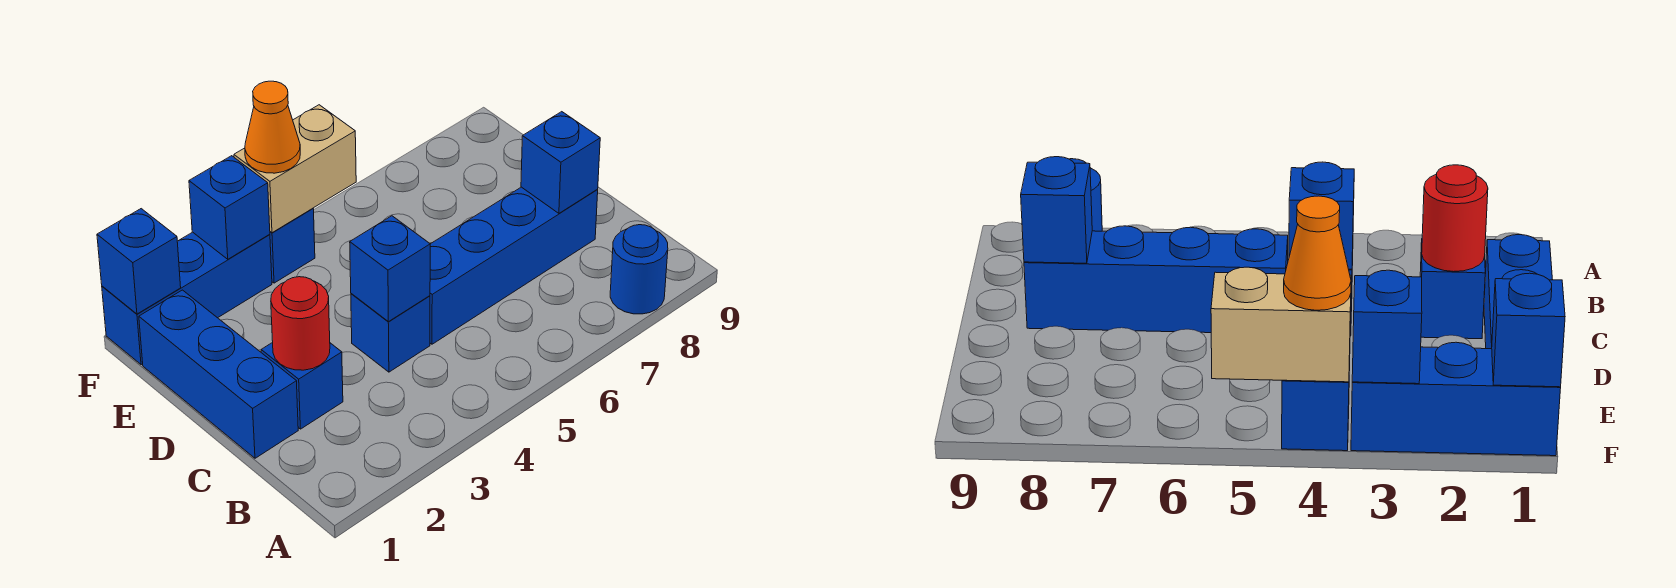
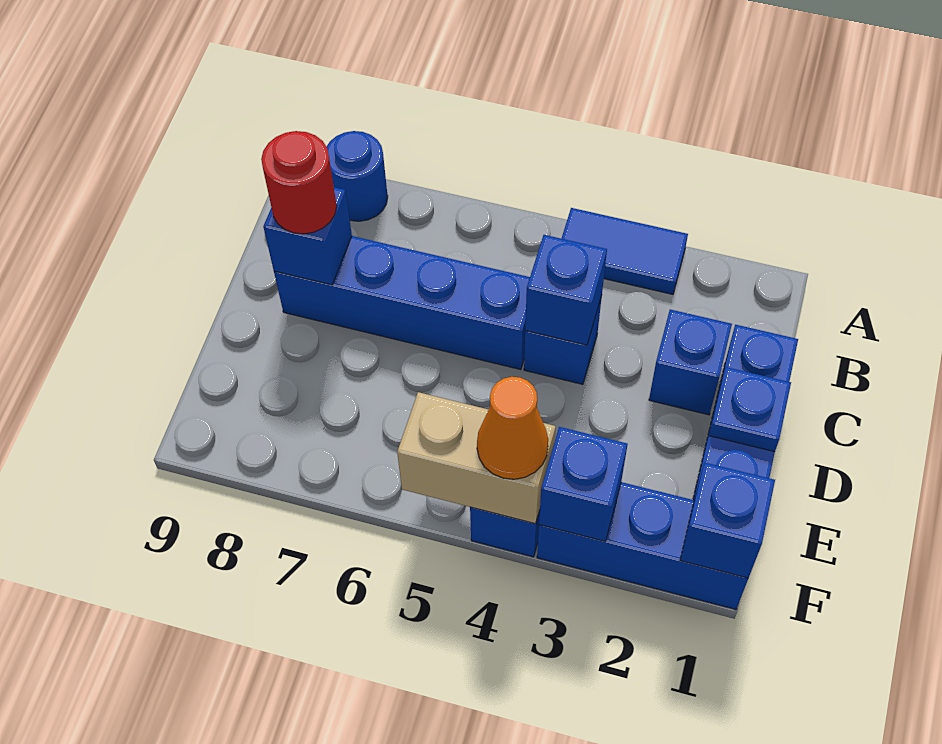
none -> blue 1x2 tile [561,208,688,294]
red 1x1 round brick [271,277,330,370] -> red 1x1 round brick moved to [261,131,337,234]
none -> blue 1x1 plate [709,367,791,452]

